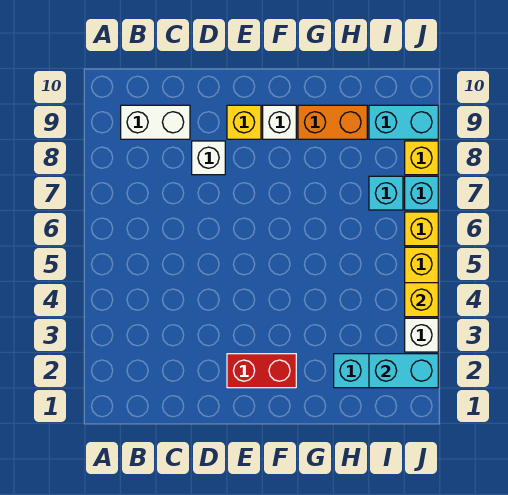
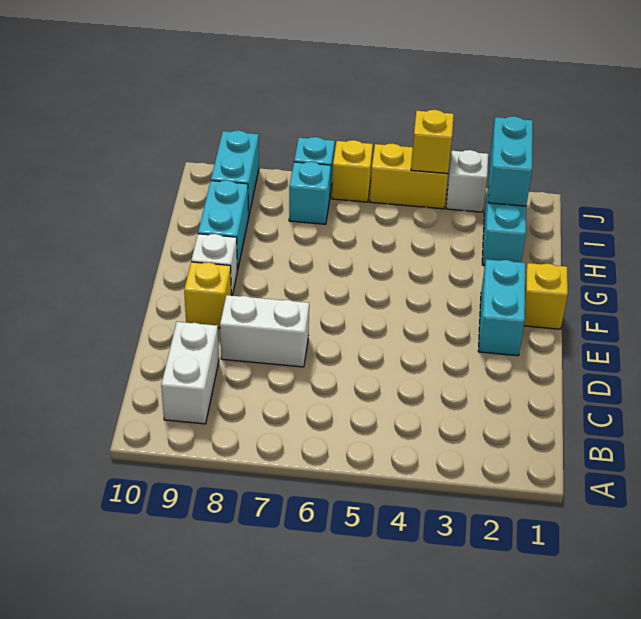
white 1x1 brick [192,141,225,175] -> white 1x2 brick [220,295,309,367]
red 1x2 brick [227,354,296,388] -> cyan 1x2 brick [478,259,525,356]
orange 1x2 brick [298,105,367,139] -> cyan 1x2 brick [198,180,249,271]
yellow 1x1 brick [405,141,438,175] -> yellow 1x1 brick moved to [524,263,568,329]

